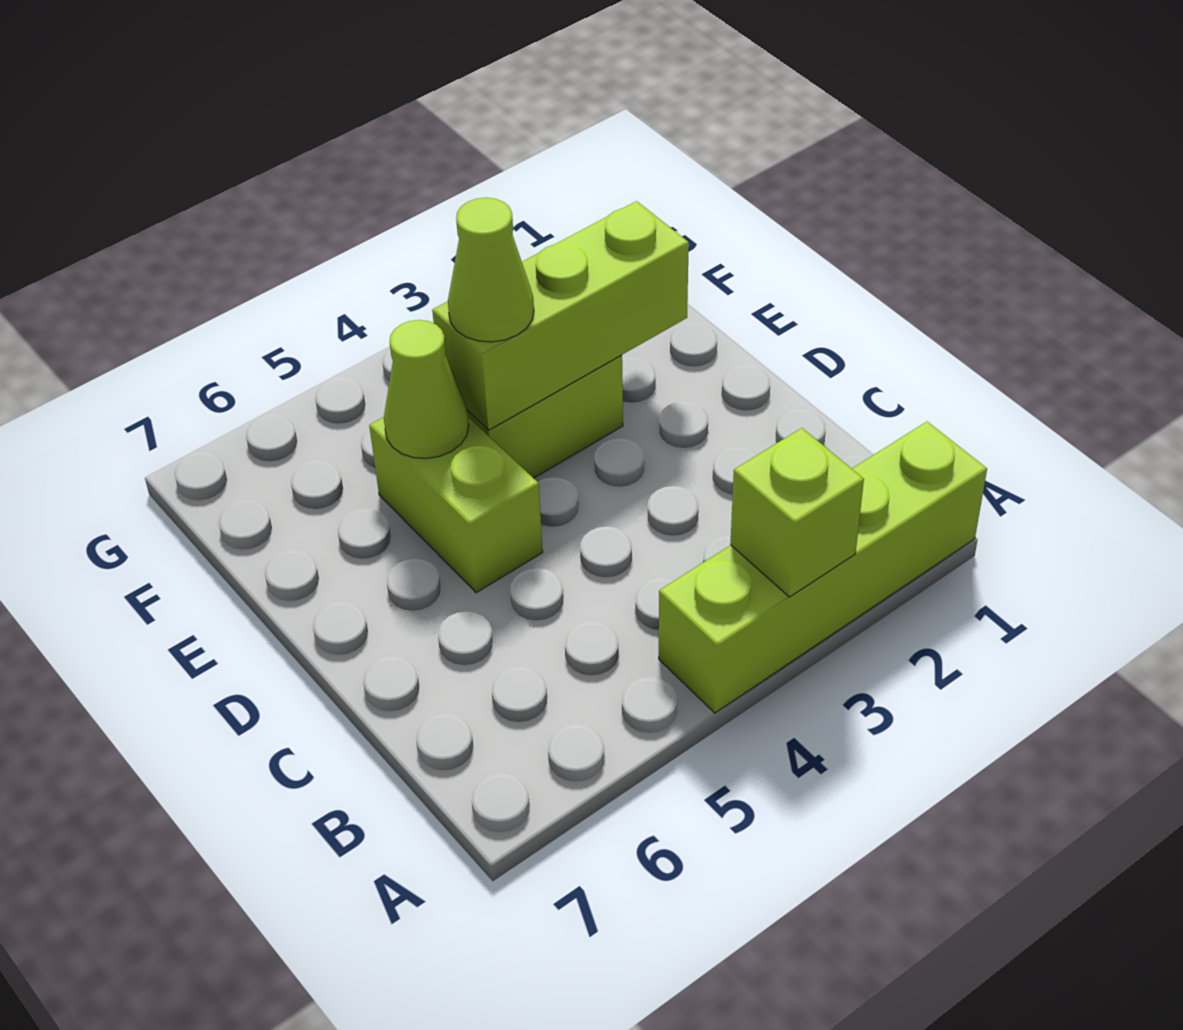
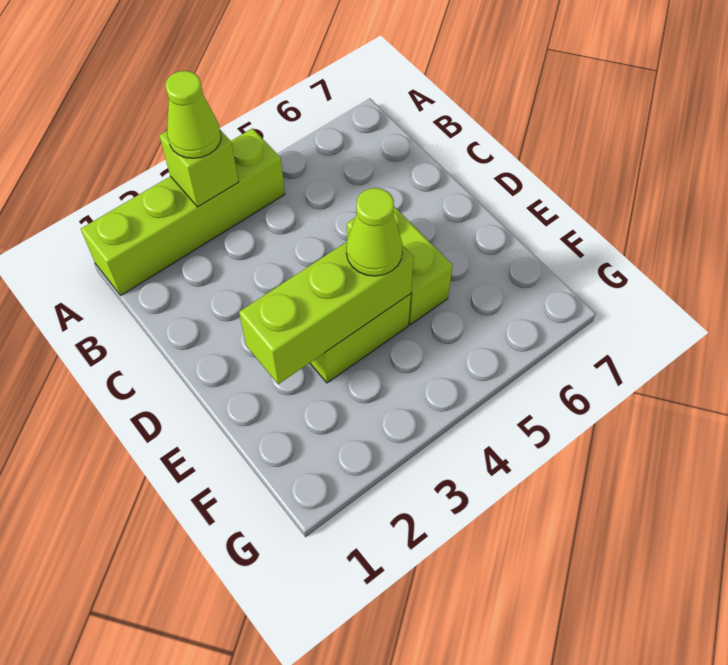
lime 1x1 cone [384,320,469,459] -> lime 1x1 cone moved to [165,71,221,158]

